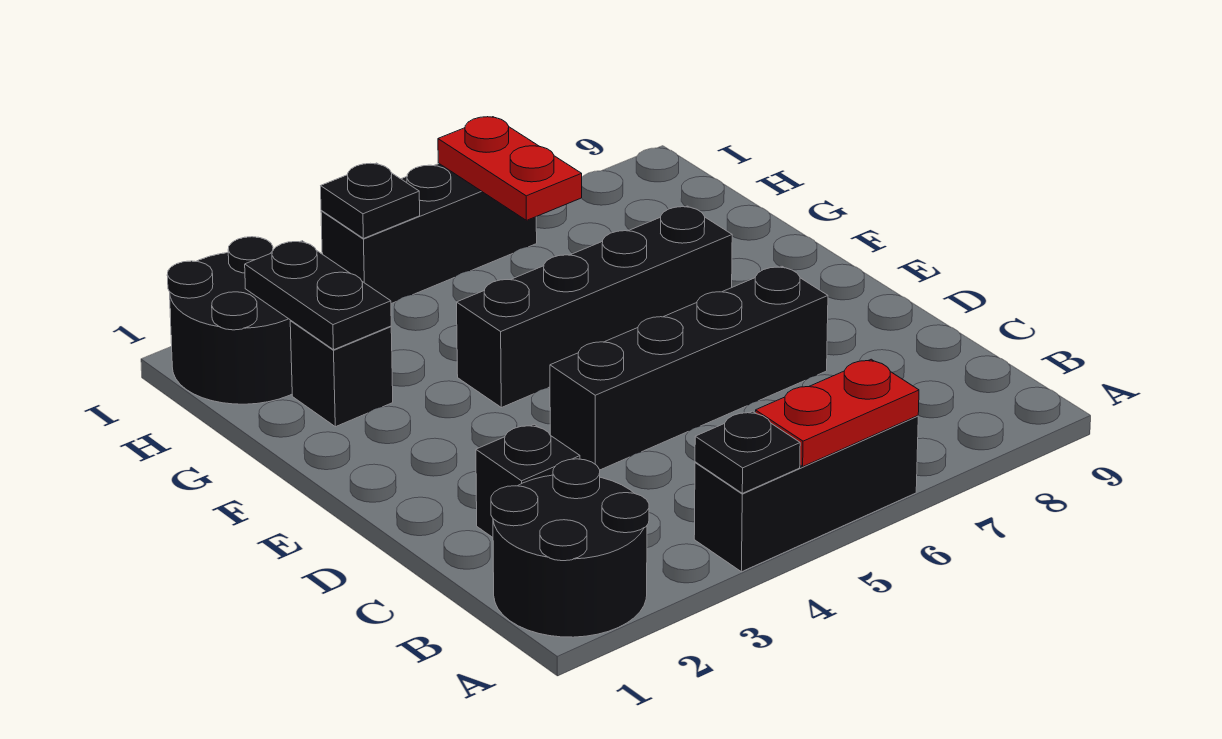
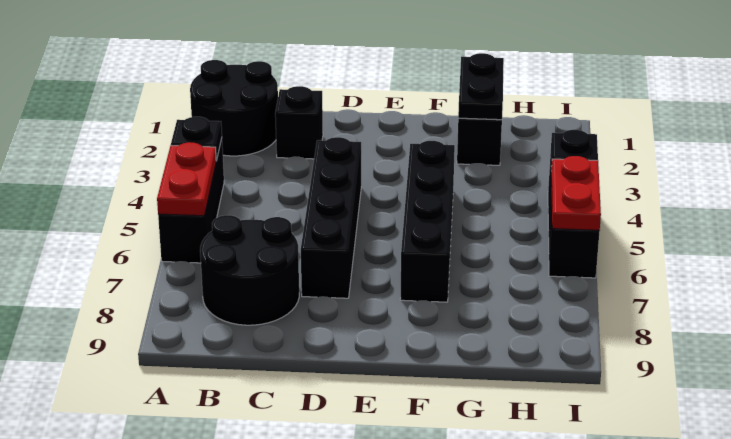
black 1x2 plate [245,241,391,350] -> black 1x2 plate turned to [458,53,504,120]
black 2x2 round brick [167,237,292,404] -> black 2x2 round brick moved to [200,215,299,325]
red 1x2 plate [438,117,582,220] -> red 1x2 plate turned to [551,156,601,230]

